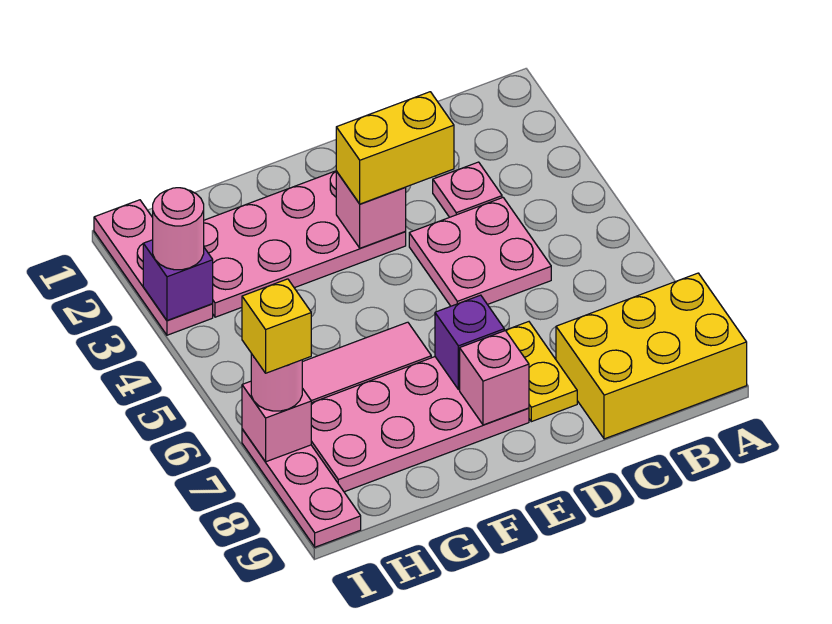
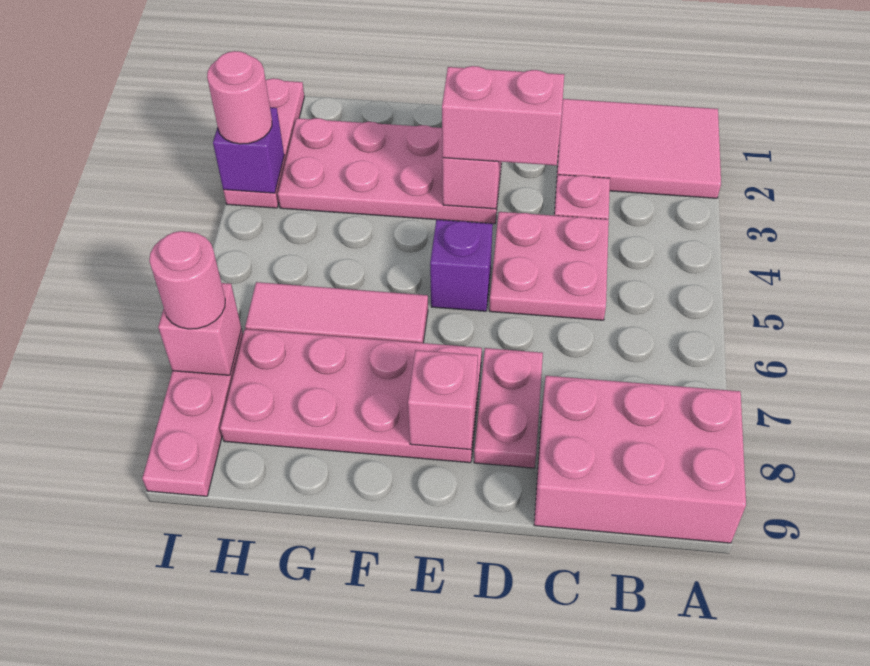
none -> pink 2x3 tile [556,99,721,198]
yellow 2x3 brick [556,273,747,439] -> pink 2x3 brick [534,376,746,543]
yellow 1x2 brick [336,92,454,204] -> pink 1x2 brick [442,66,564,165]
yellow 1x2 plate [505,322,577,422] -> pink 1x2 plate [474,348,543,468]
purple 1x1 brick [435,295,504,390] -> purple 1x1 brick moved to [430,220,493,311]
yellow 1x1 brick [242,279,311,373] -> none

